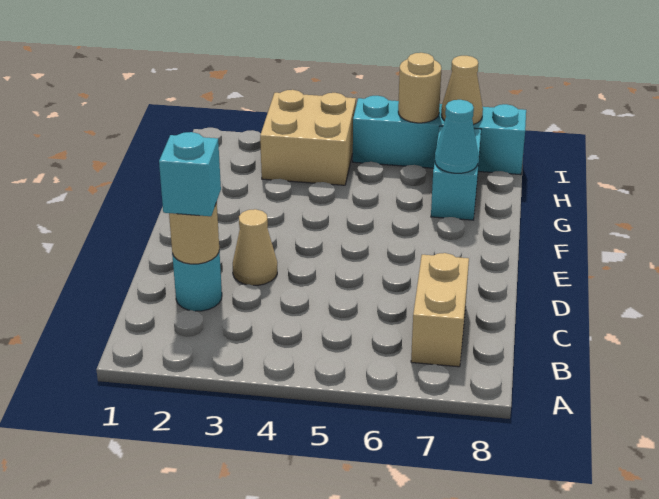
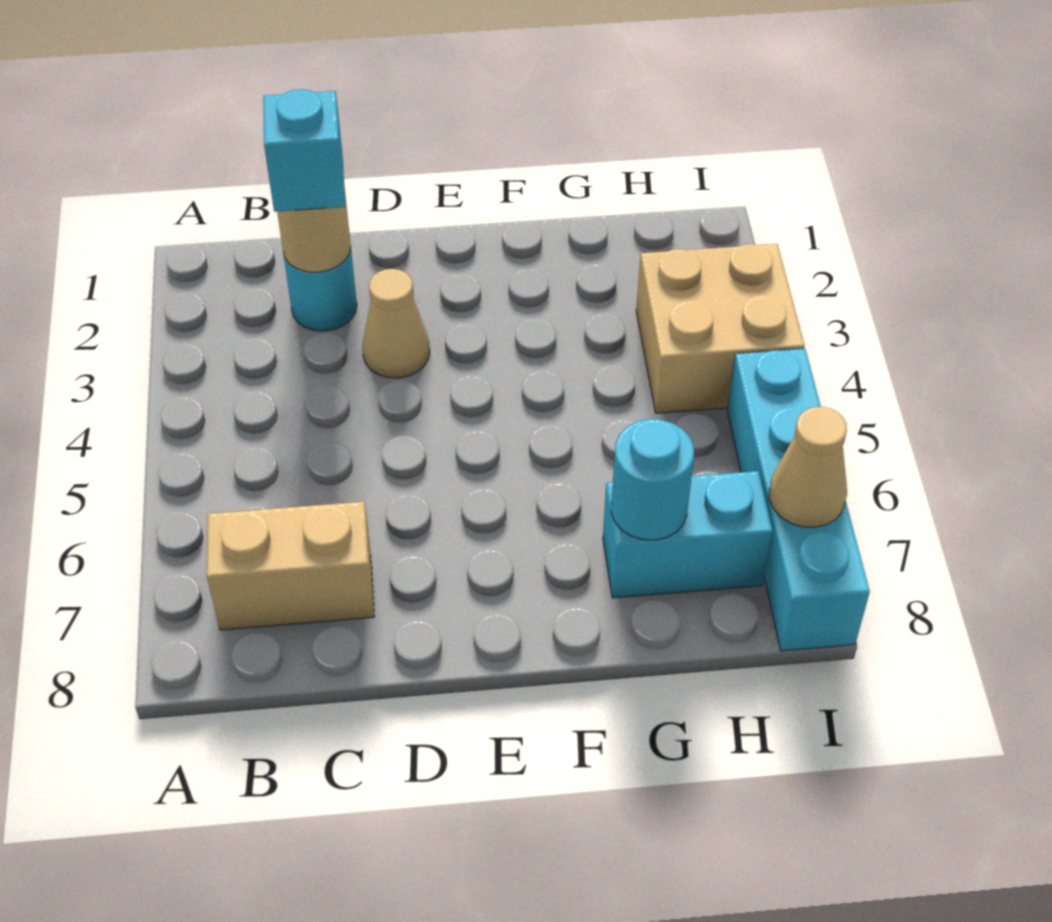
cyan 1x1 cone [435,100,479,173] -> cyan 1x1 round brick [611,419,694,540]
tan 1x1 round brick [398,53,442,123] -> none

